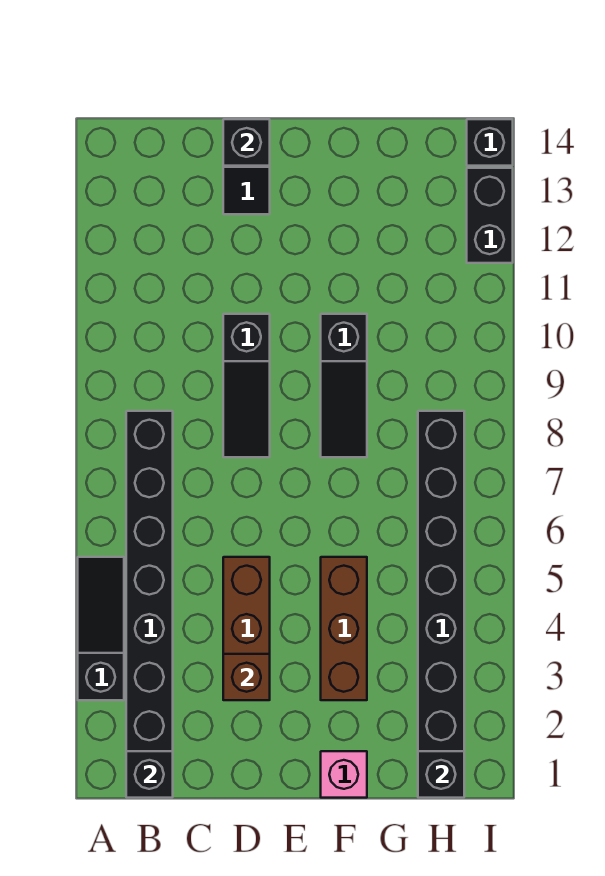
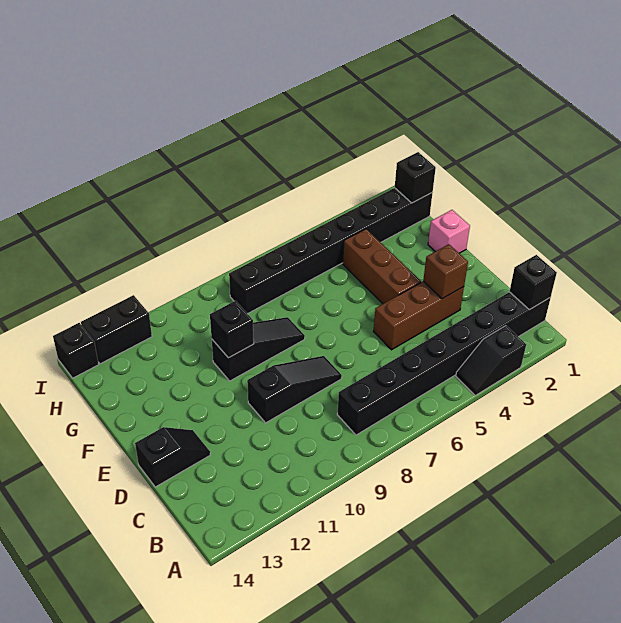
black 1x3 slope [78,557,124,700] -> black 1x2 slope [456,326,526,395]
black 1x1 brick [223,119,270,166] -> black 1x1 brick moved to [210,301,254,358]
brown 1x3 brick [321,557,367,700] -> brown 1x3 brick turned to [343,229,421,304]

